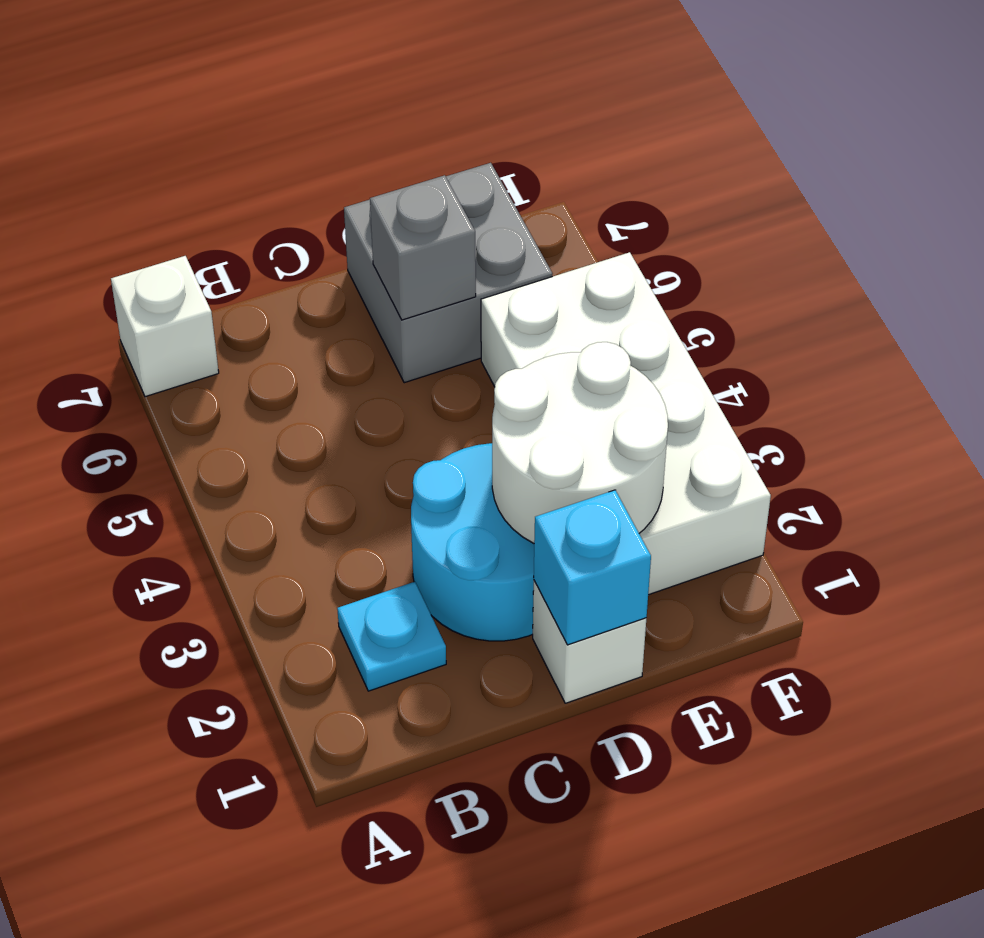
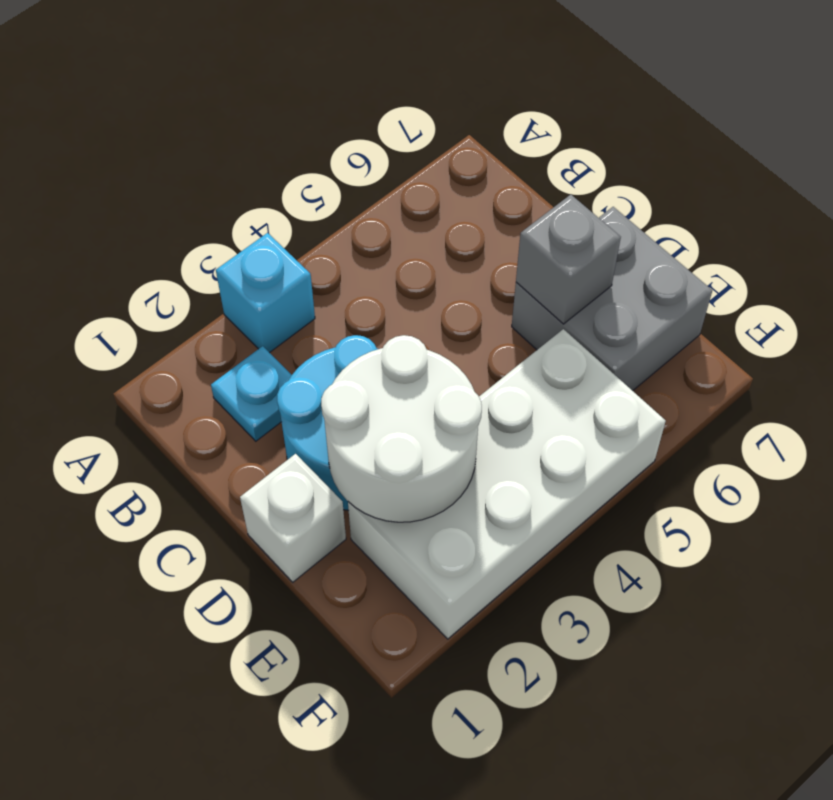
white 1x1 brick [111,256,219,397] -> none
cyan 1x1 brick [534,490,651,645] -> cyan 1x1 brick moved to [216,233,315,353]

